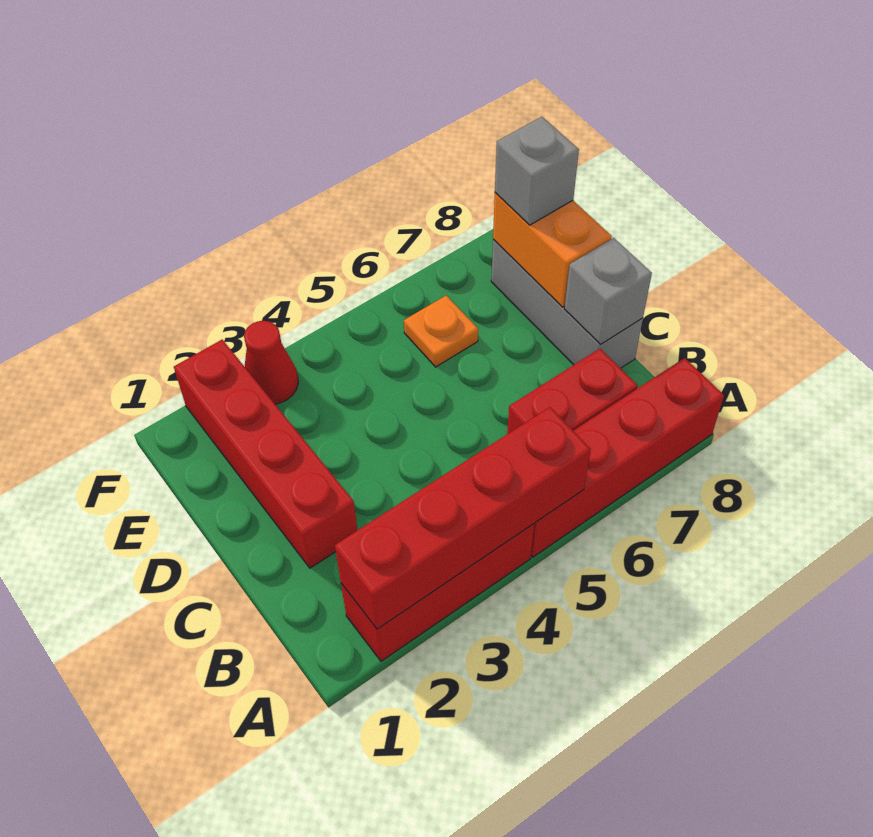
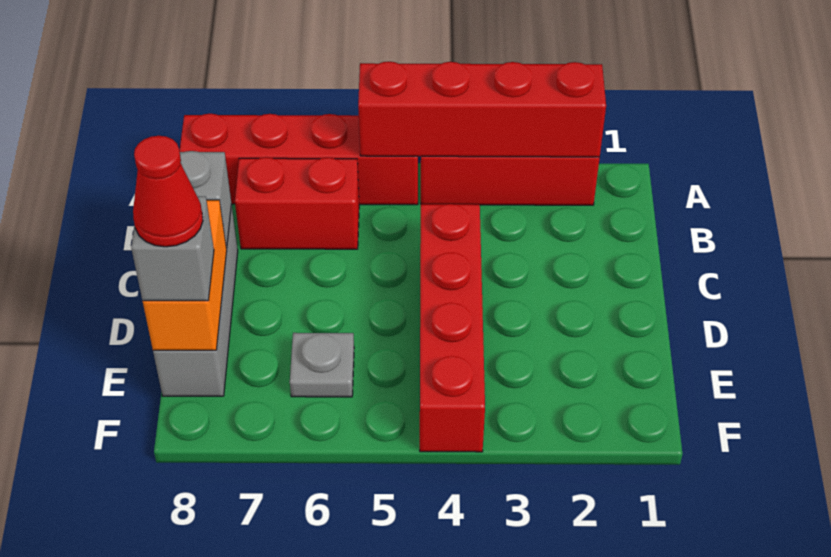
red 1x4 brick [174,340,357,568] -> red 1x4 brick moved to [420,204,485,452]
orange 1x1 plate [404,295,478,367] -> grey 1x1 plate [290,333,354,397]
red 1x1 cone [244,321,298,404] -> red 1x1 cone moved to [133,136,203,247]

